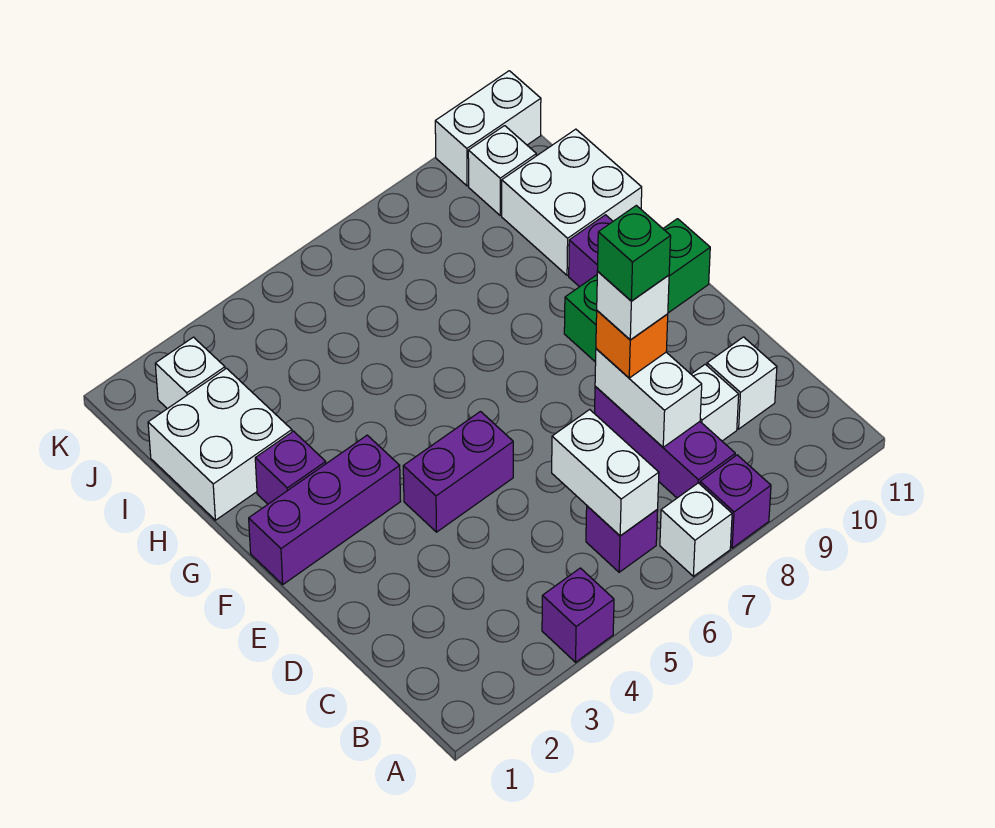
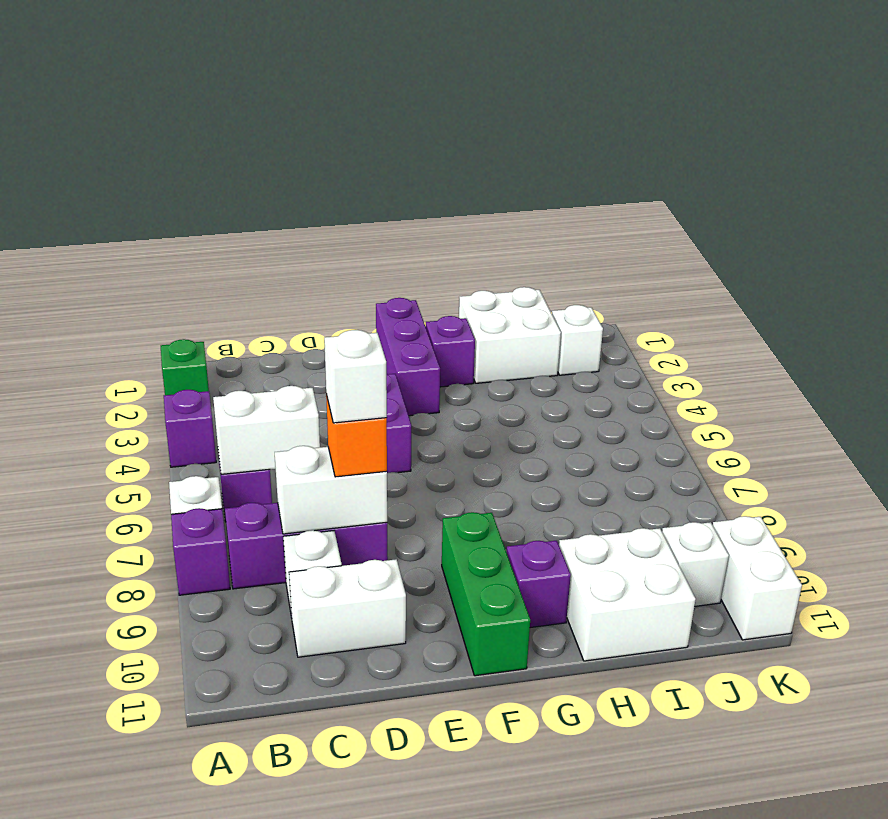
white 1x1 brick [707,337,777,429] -> white 1x2 brick [289,559,406,657]
green 1x1 brick [597,205,671,301] -> green 1x1 brick moved to [161,339,209,395]

